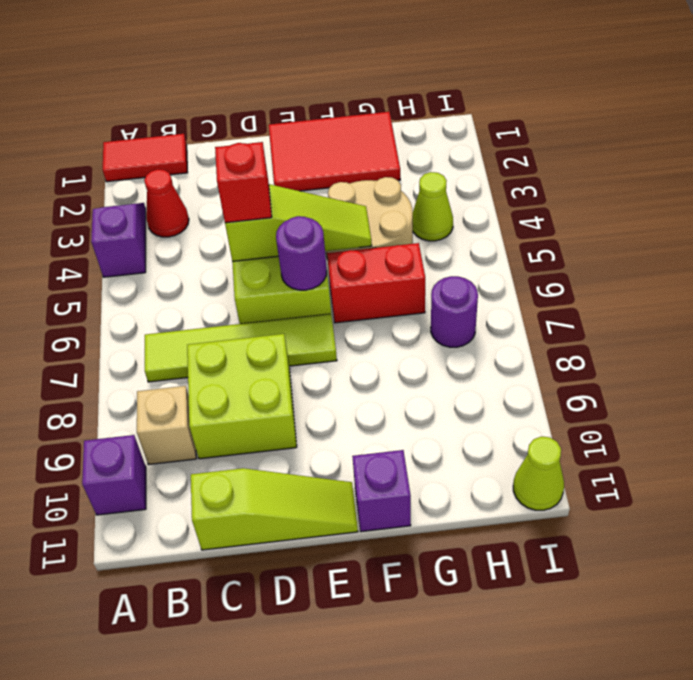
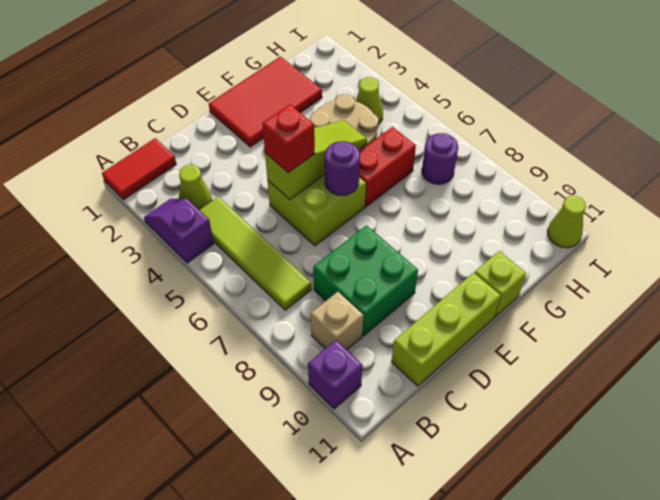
red 1x1 cone [144,169,189,237] -> lime 1x1 cone [179,165,212,210]
lime 1x4 tile [145,314,337,382] -> lime 1x4 tile turned to [200,197,311,310]
lime 2x2 brick [187,334,297,459] -> green 2x2 brick [313,225,418,336]
lime 1x3 slope [191,468,358,550] -> lime 1x3 brick [391,273,501,386]
purple 1x1 brick [352,450,411,532] -> lime 1x1 brick [475,251,526,317]

